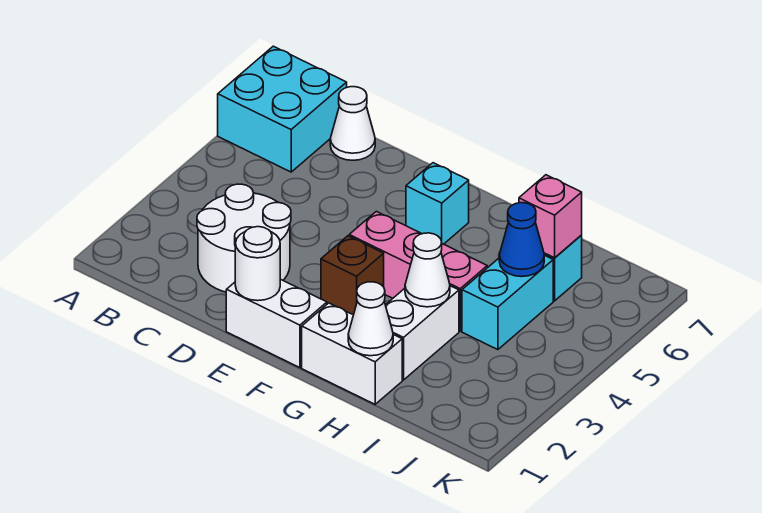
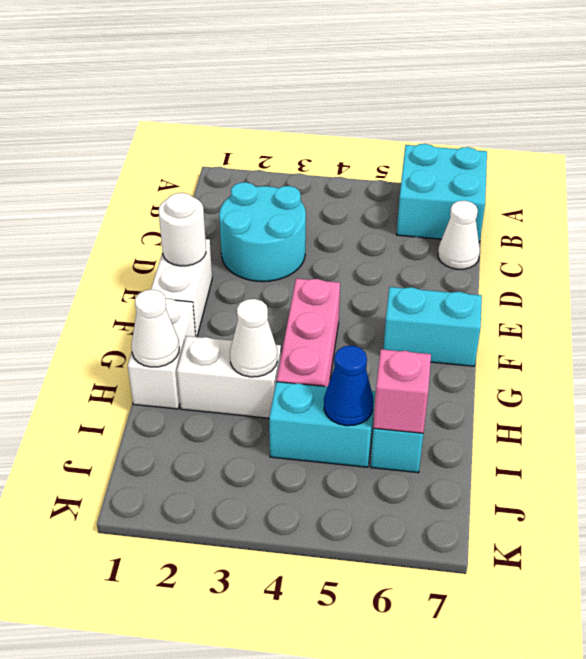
white 2x2 round brick [197,184,291,292] -> cyan 2x2 round brick [219,182,306,282]
brown 1x1 brick [321,236,384,315] -> none
cyan 1x1 brick [406,163,469,244] -> cyan 1x2 brick [383,287,482,366]

